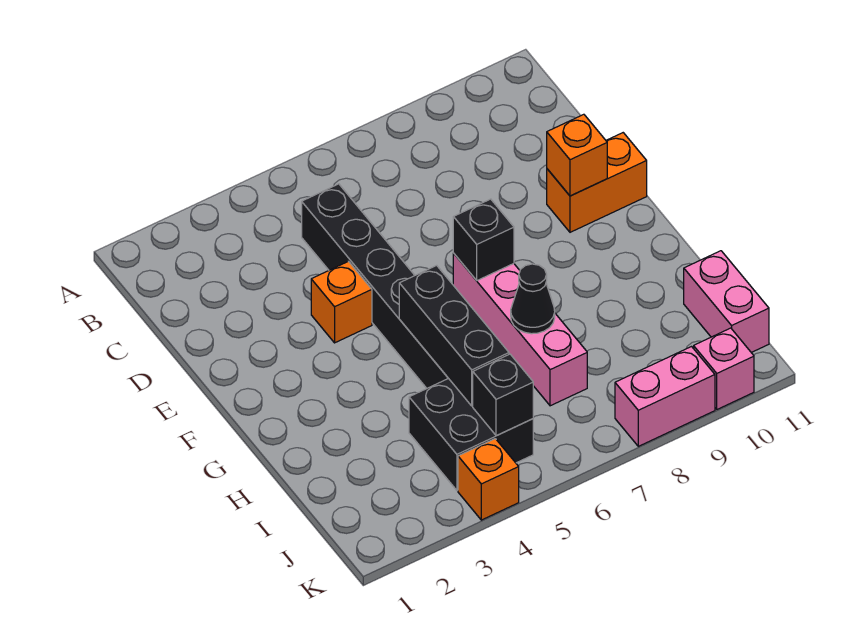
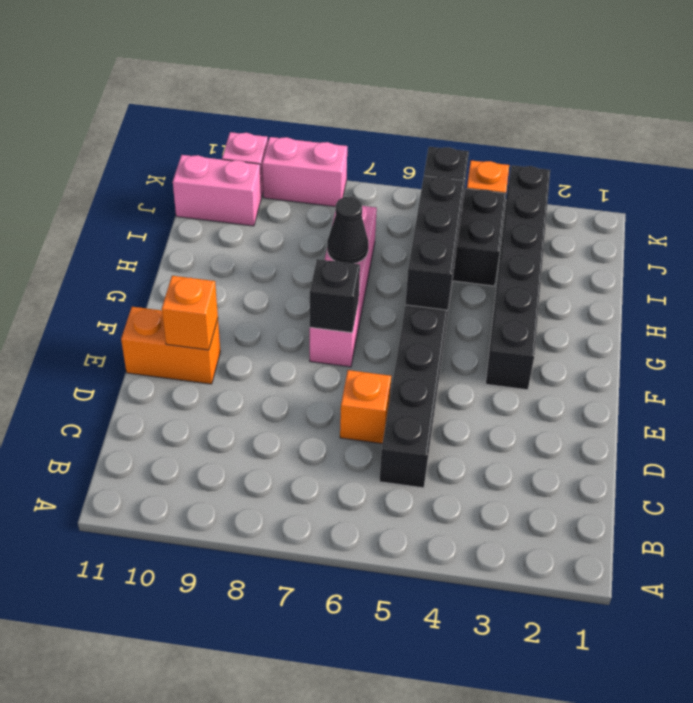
orange 1x1 brick [311,261,372,343] -> orange 1x1 brick moved to [340,370,391,444]
none -> black 1x6 brick [486,165,550,390]
pink 1x2 brick [684,251,769,353] -> pink 1x2 brick turned to [173,155,261,226]

